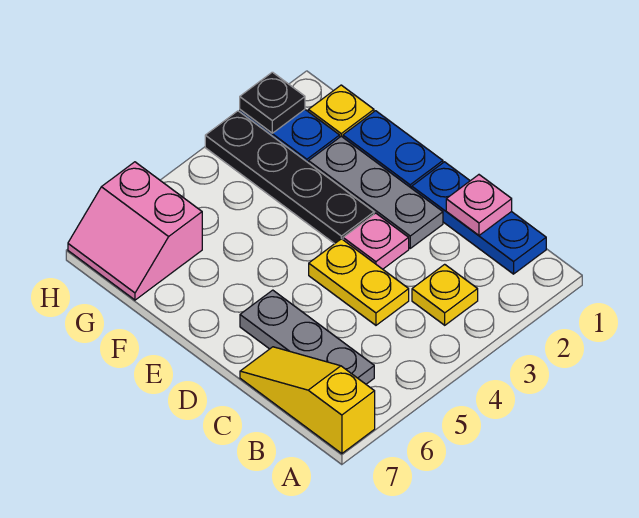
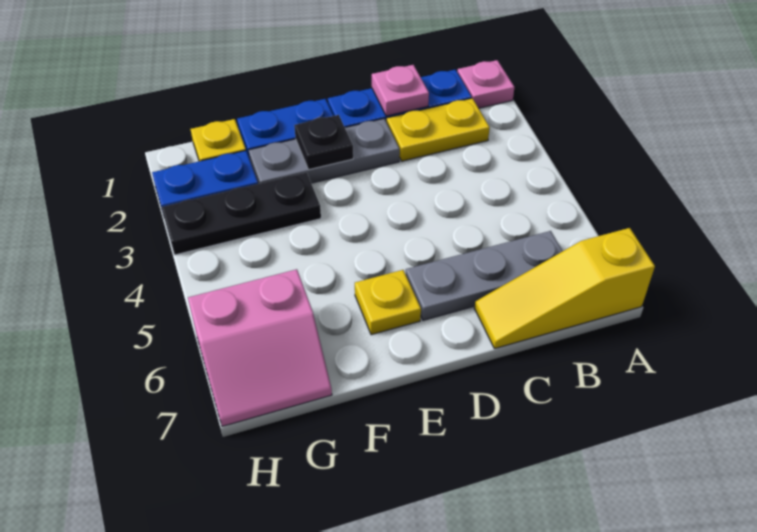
yellow 1x1 plate [412,264,478,325] -> yellow 1x1 plate moved to [355,270,421,335]
yellow 1x2 plate [309,239,409,325] -> yellow 1x2 plate moved to [387,98,490,161]
pink 1x1 plate [343,213,409,269] -> pink 1x1 plate moved to [457,60,514,108]
black 1x4 plate [205,111,374,244] -> black 1x3 plate [162,173,321,255]
black 1x1 plate [240,72,305,133] -> black 1x1 plate moved to [294,115,353,170]

